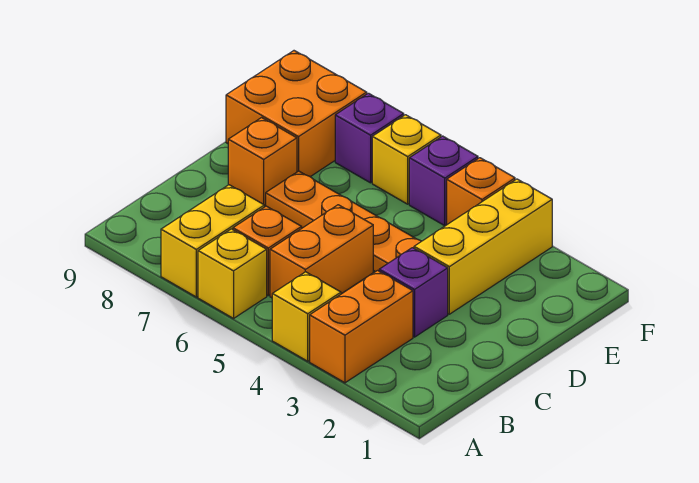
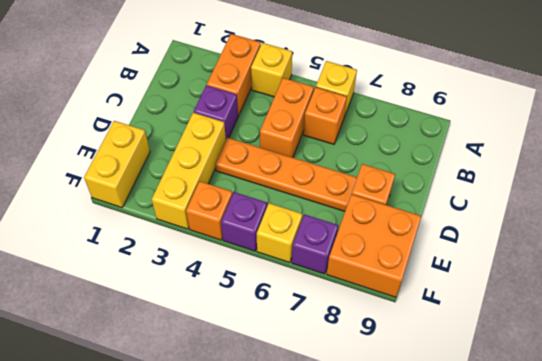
yellow 1x2 brick [161,185,264,297] -> yellow 1x2 brick moved to [84,121,150,207]

